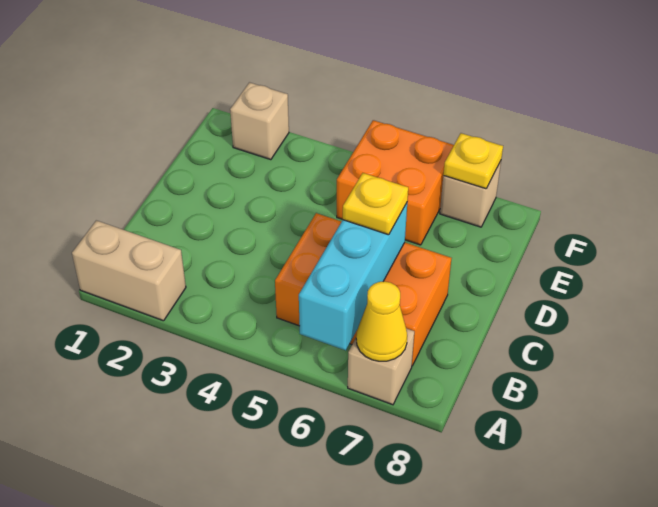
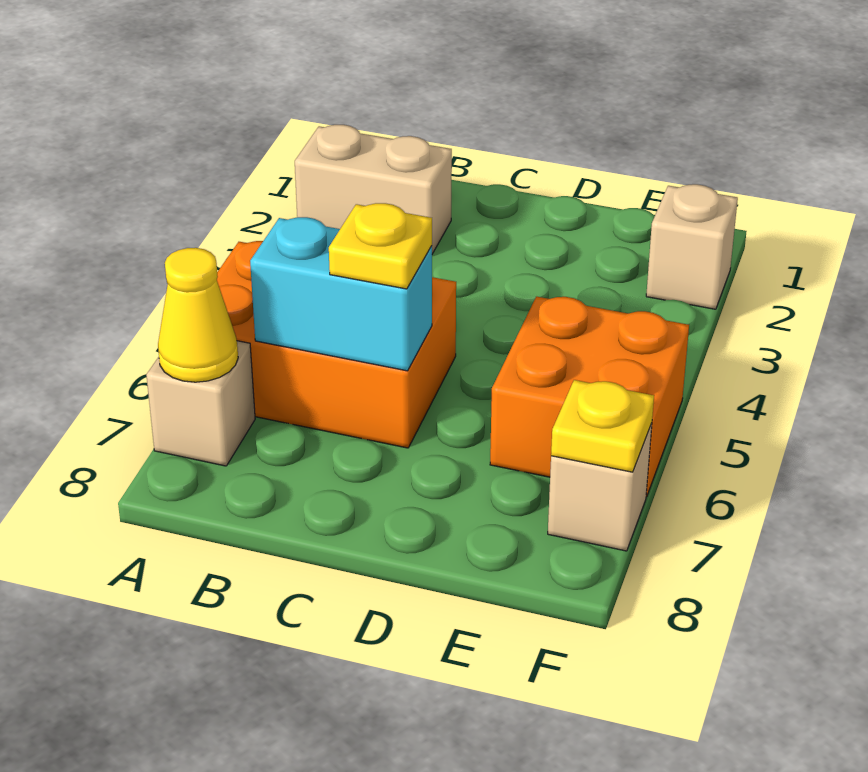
tan 1x2 brick [72,220,186,321] -> tan 1x2 brick turned to [295,125,452,254]
cyan 1x3 brick [299,203,407,350] -> cyan 1x2 brick [250,217,432,371]
orange 2x3 brick [275,213,452,366] -> orange 2x3 brick turned to [217,241,456,448]

